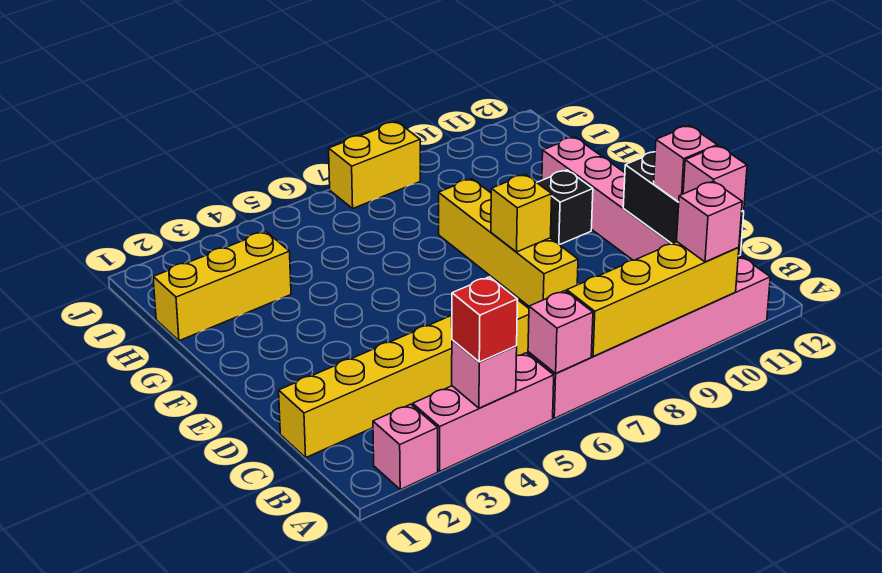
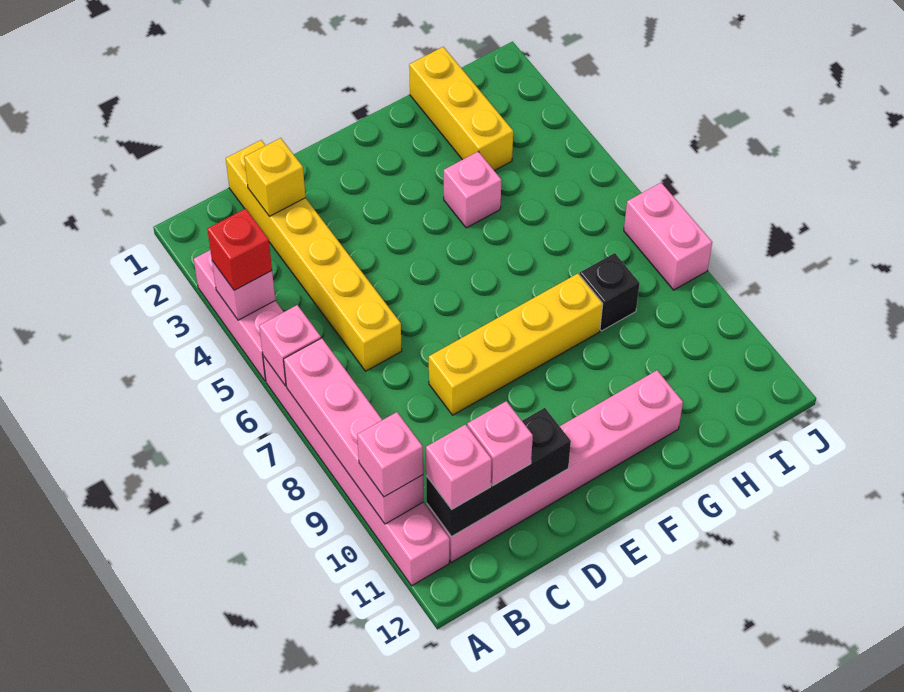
pink 1x1 brick [373,404,438,489] -> pink 1x1 brick moved to [444,152,502,228]
yellow 1x4 brick [567,242,739,357] -> pink 1x4 brick [284,338,423,524]
yellow 1x1 brick [491,174,552,252] -> yellow 1x1 brick moved to [244,138,306,216]
black 1x1 brick [537,170,593,245] -> black 1x1 brick moved to [580,253,640,331]
yellow 1x2 brick [329,122,420,208] -> pink 1x2 brick [624,183,712,290]

